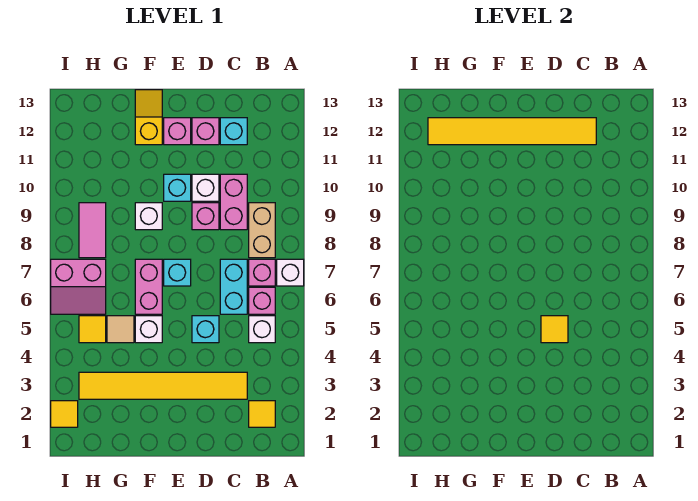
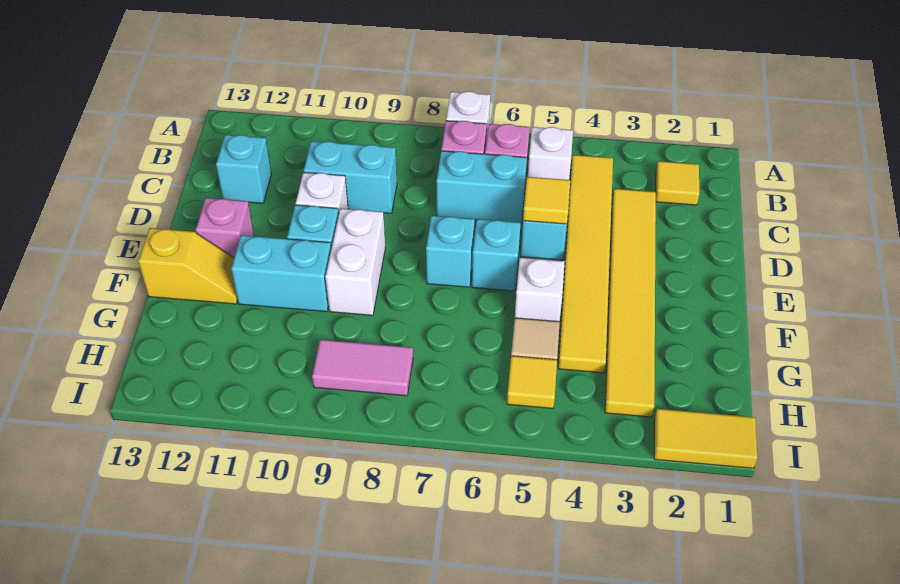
tan 1x2 brick [249,203,275,258] -> none
pink 1x2 brick [220,174,247,230] -> cyan 1x2 brick [304,141,397,213]
yellow 1x6 tile [428,118,596,145] -> yellow 1x6 tile moved to [558,155,613,373]
pink 1x1 brick [192,203,219,230] -> none
pink 1x1 brick [192,118,219,145] -> none
none -> cyan 1x1 brick [472,219,521,291]
pink 1x2 brick [135,259,162,314] -> none
white 1x1 brick [135,203,162,230] -> white 1x2 brick [325,208,385,315]
none -> cyan 1x2 brick [231,235,331,312]
yellow 1x2 slope [135,90,162,145] -> yellow 1x2 slope turned to [138,228,238,304]
pink 2x2 slope [51,259,106,314] -> none
yellow 1x1 tile [51,401,78,427] -> yellow 1x2 tile [654,409,757,468]

